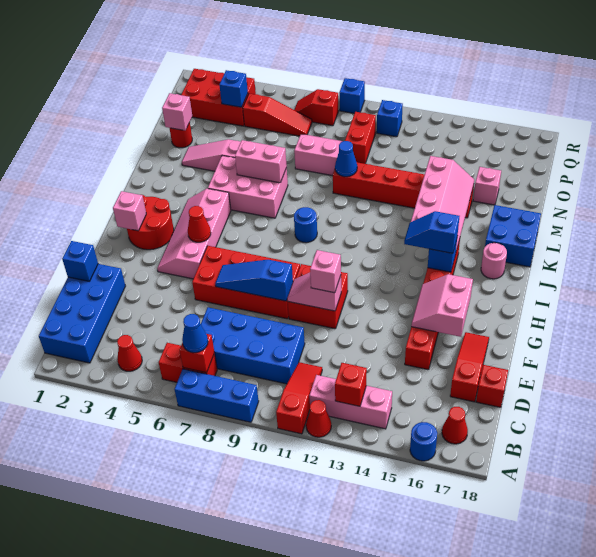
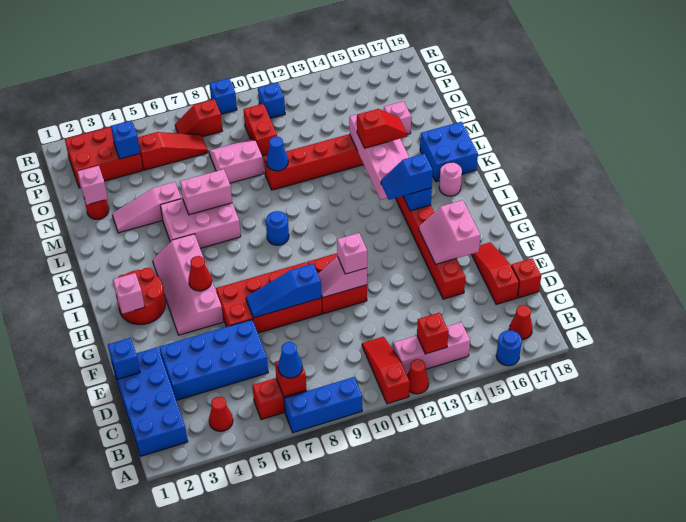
blue 2x4 brick [201,307,305,384] -> blue 2x4 brick moved to [159,320,268,401]
none -> red 1x2 slope [357,109,407,148]

